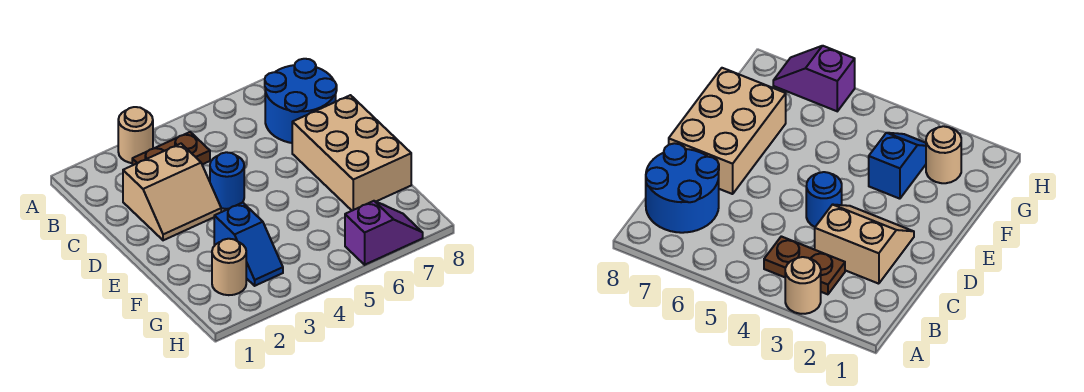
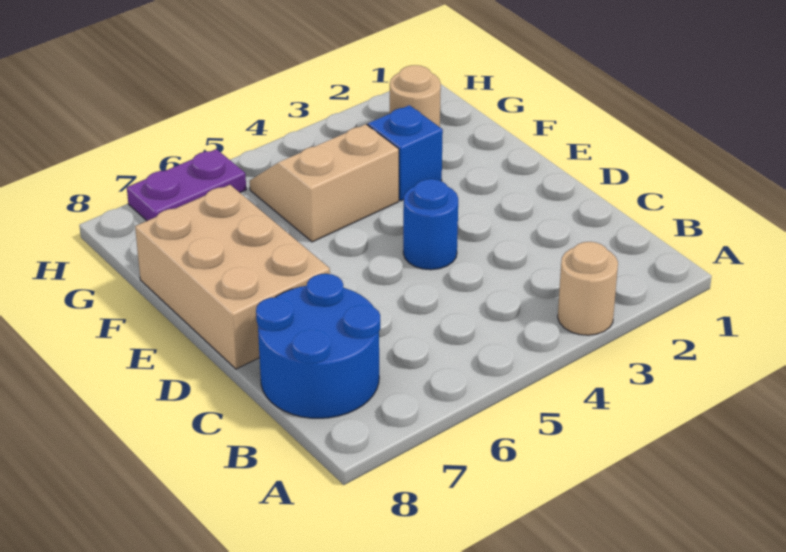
brown 1x2 plate [132,132,210,165] -> none
tan 2x2 slope [123,144,221,240] -> tan 2x2 slope moved to [250,124,399,242]
purple 1x2 slope [345,201,423,265] -> purple 1x2 plate [127,149,246,221]

